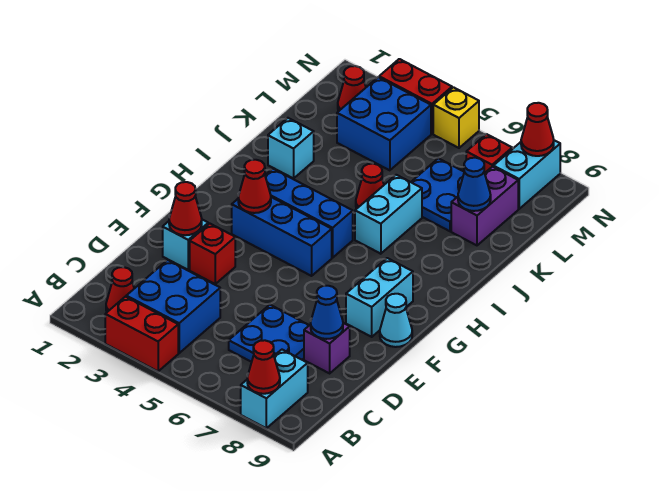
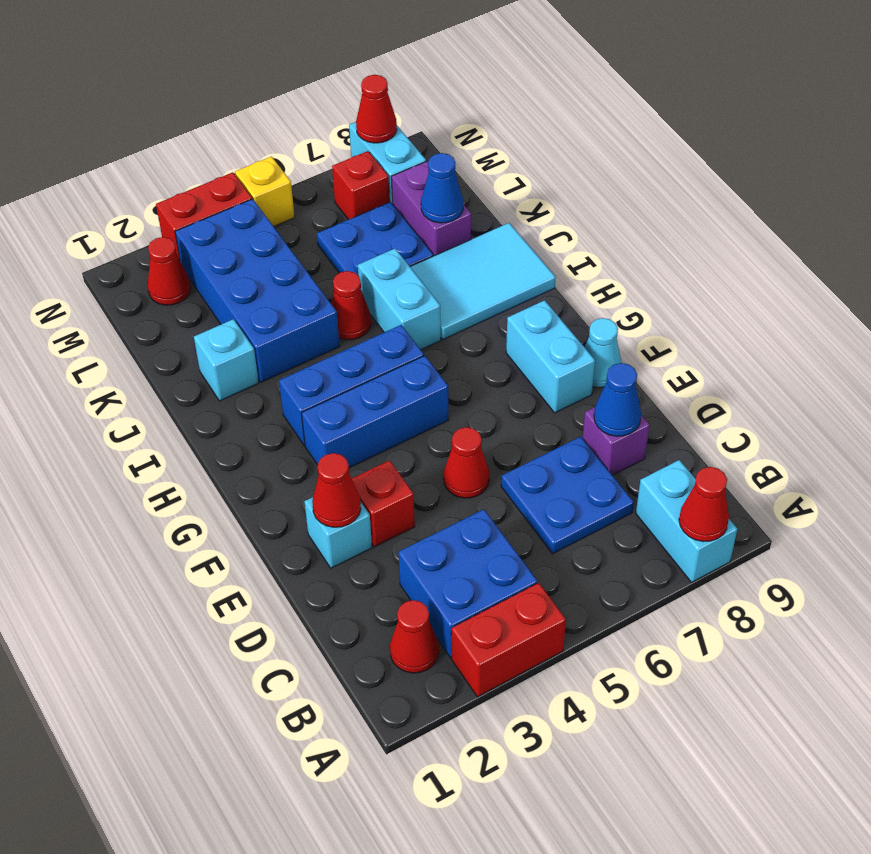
red 1x1 cone [238,160,271,213] -> red 1x1 cone moved to [444,427,489,498]
none -> cyan 2x3 tile [410,223,555,339]
blue 2x2 brick [337,77,431,170] -> blue 2x4 brick [175,199,340,382]

